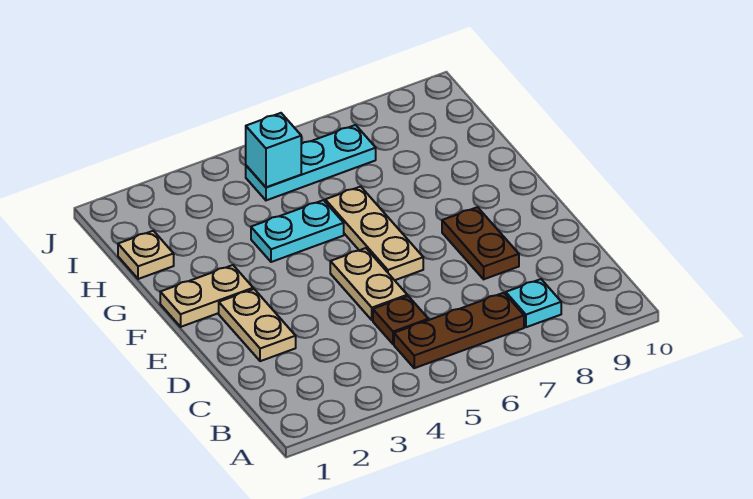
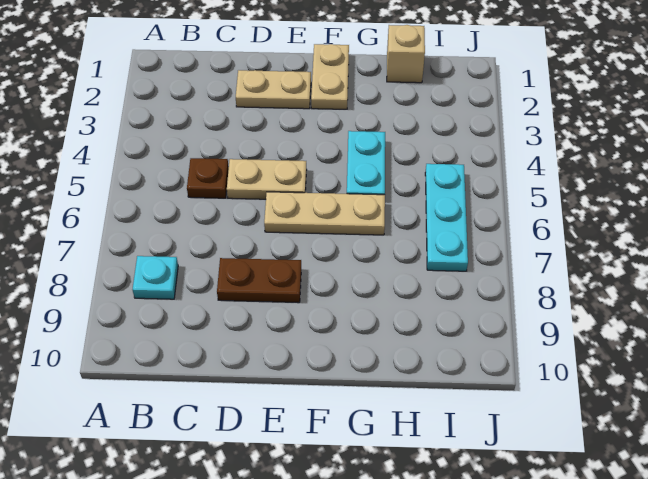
brown 1x3 plate [394,293,524,368] -> none
tan 1x1 plate [118,231,174,279] -> tan 1x1 brick [387,25,425,83]
cyan 1x1 brick [246,113,301,187] -> none

